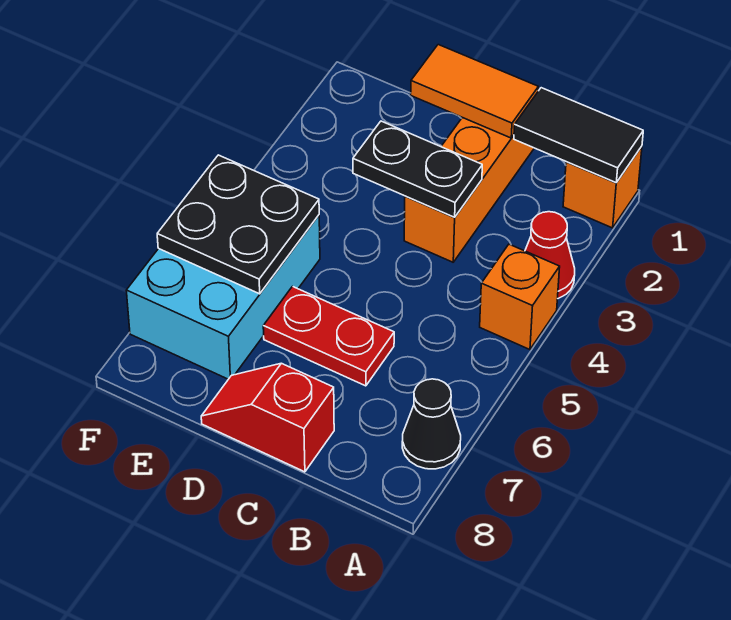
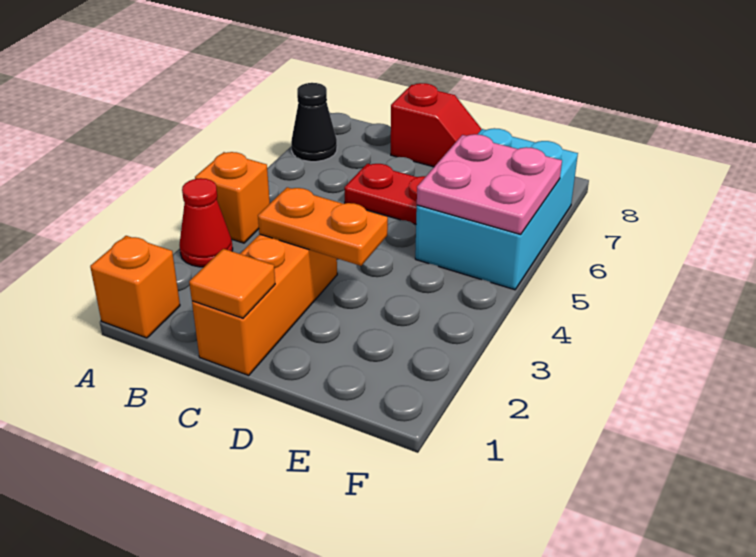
black 1x2 tile [514,88,643,183] -> none
orange 1x2 tile [411,45,538,138] -> orange 1x1 tile [189,249,275,318]
black 1x2 plate [353,121,482,217] -> orange 1x2 plate [258,187,388,266]
black 2x2 plate [157,155,319,294] -> pink 2x2 plate [417,134,562,234]

